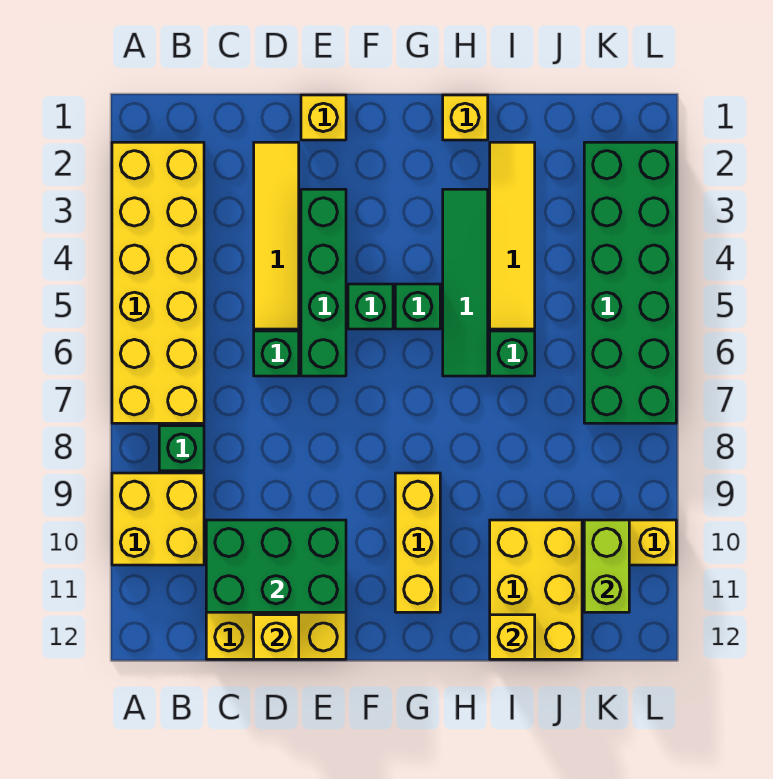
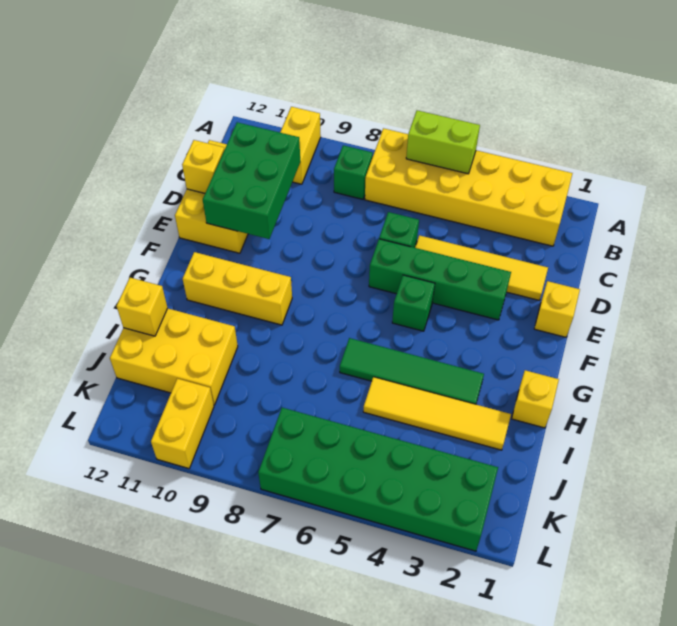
yellow 2x2 brick [112,473,204,565] -> yellow 1x2 brick [280,107,321,184]
green 1x1 brick [395,284,440,329] -> none
green 1x1 brick [490,331,535,376] -> none
lime 1x2 brick [584,520,629,612] -> lime 1x2 brick moved to [406,110,480,174]

